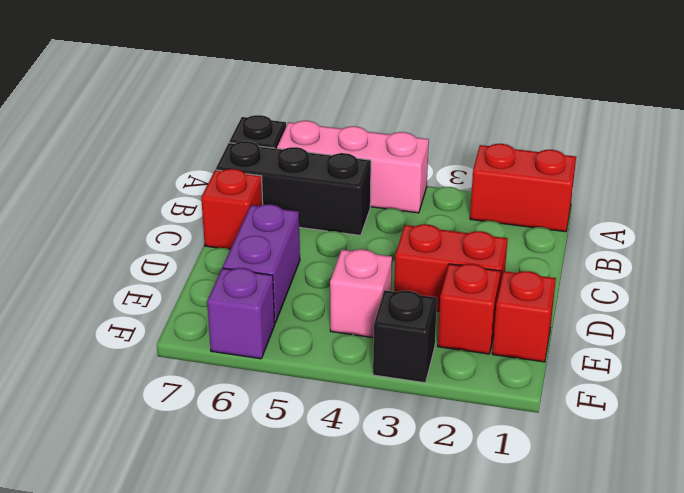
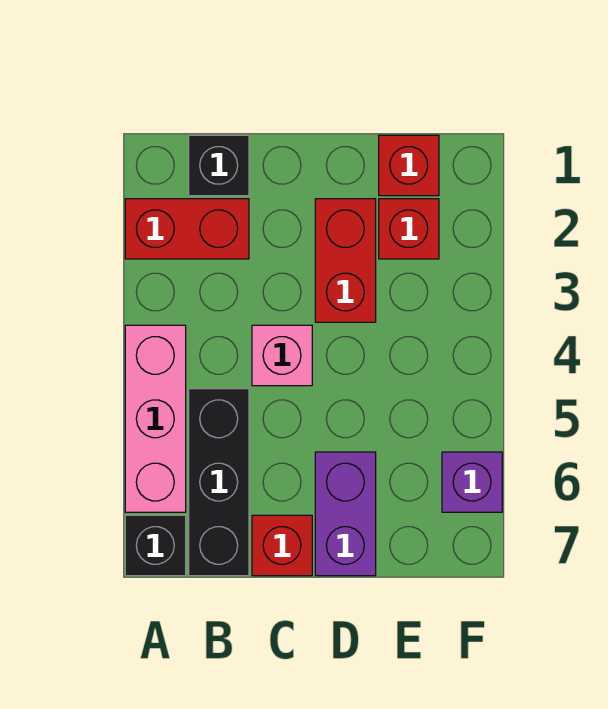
red 1x2 brick [470,144,576,232] -> red 1x2 brick turned to [125,199,249,259]
purple 1x2 brick [223,204,300,323] -> purple 1x2 brick turned to [315,452,376,576]
pink 1x1 brick [330,249,392,338] -> pink 1x1 brick moved to [252,325,312,386]
black 1x1 brick [373,290,437,383] -> black 1x1 brick moved to [189,135,249,196]

